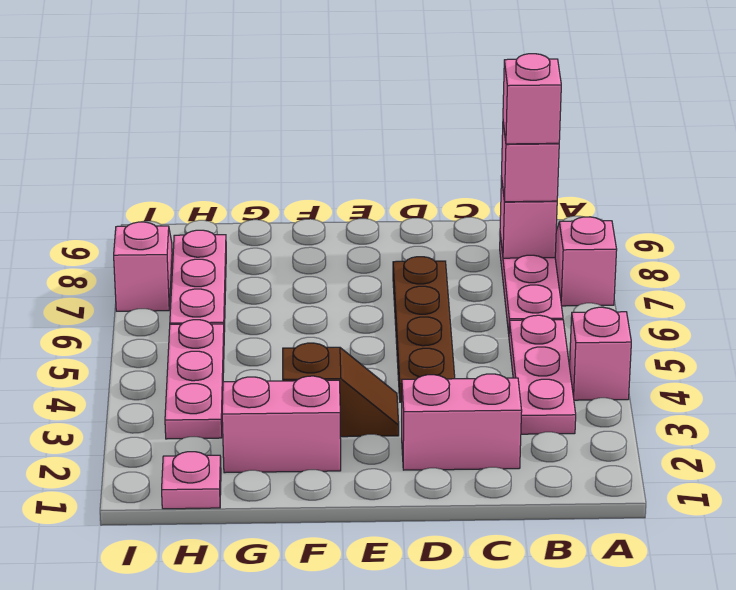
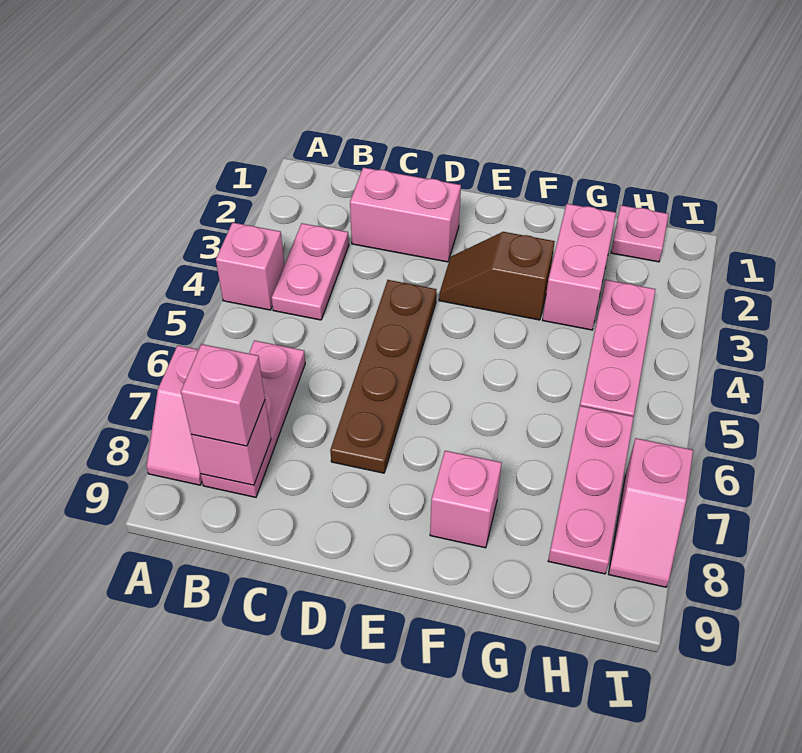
pink 1x3 plate [509,315,576,434] -> pink 1x2 plate [272,223,349,320]
pink 1x1 brick [503,54,561,144] -> pink 1x1 brick moved to [430,451,502,548]
pink 1x2 brick [222,376,341,473] -> pink 1x2 brick turned to [543,204,616,330]

